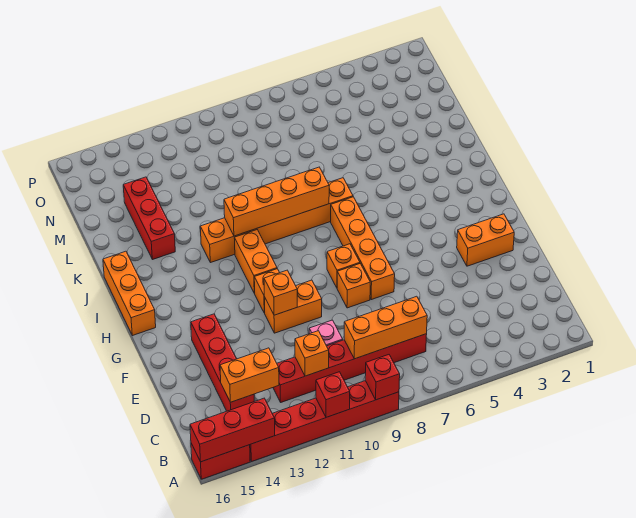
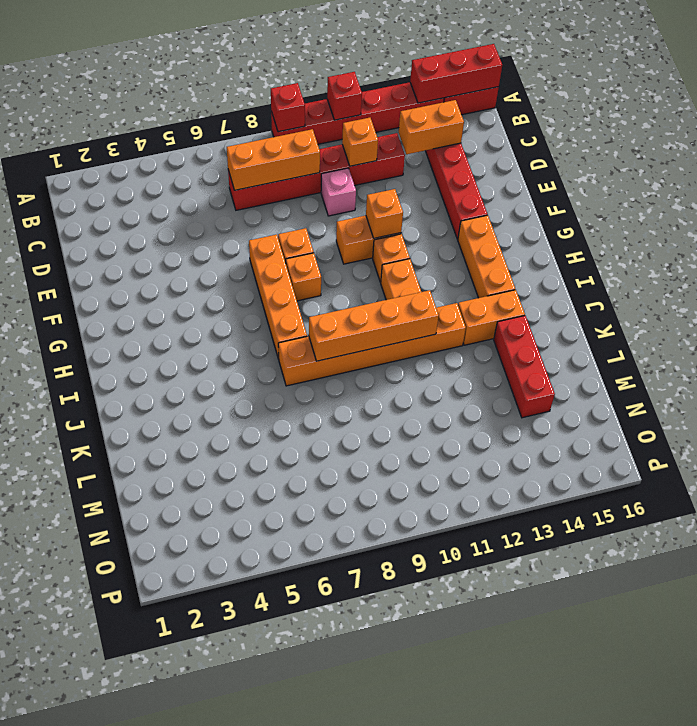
orange 1x2 brick [457,214,514,266] -> orange 1x2 brick moved to [458,290,525,345]
orange 1x3 brick [103,251,156,336] -> orange 1x3 brick moved to [458,215,515,298]

